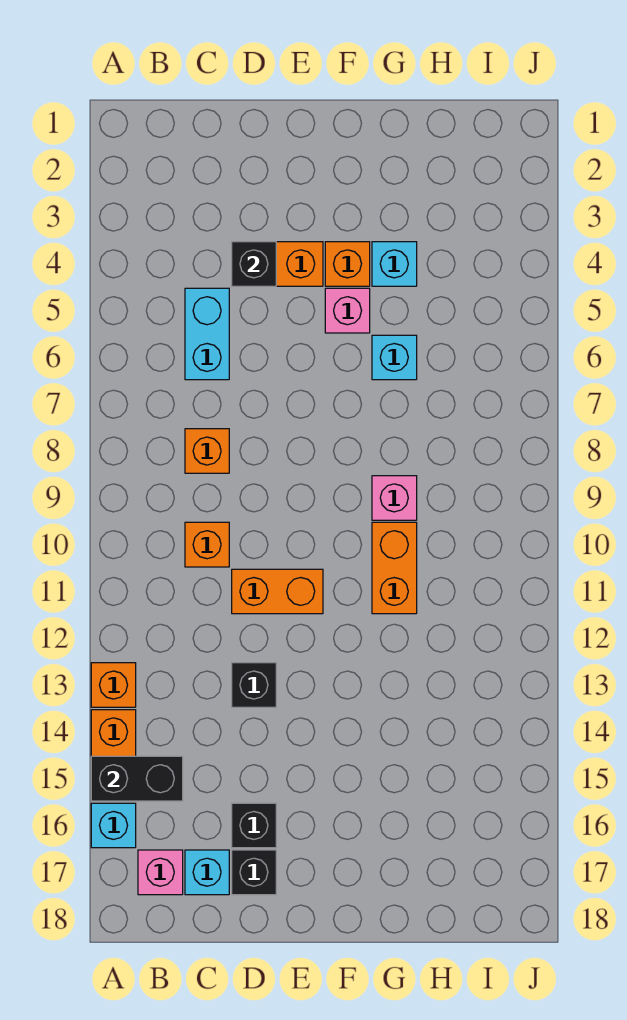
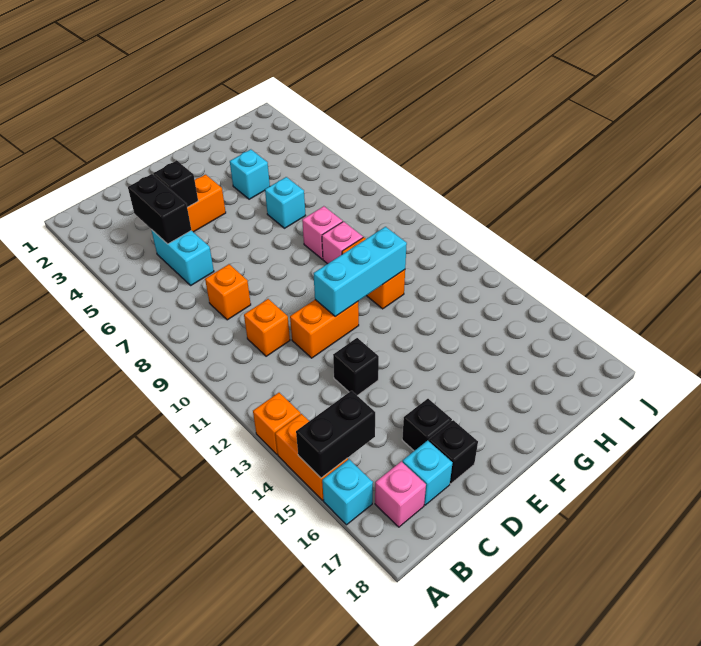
none -> black 1x2 brick [128,174,191,244]
none -> cyan 1x3 brick [314,227,407,317]
orange 1x1 brick [325,242,370,286] -> none
pink 1x1 brick [325,288,370,333] -> pink 1x1 brick moved to [302,206,343,259]

